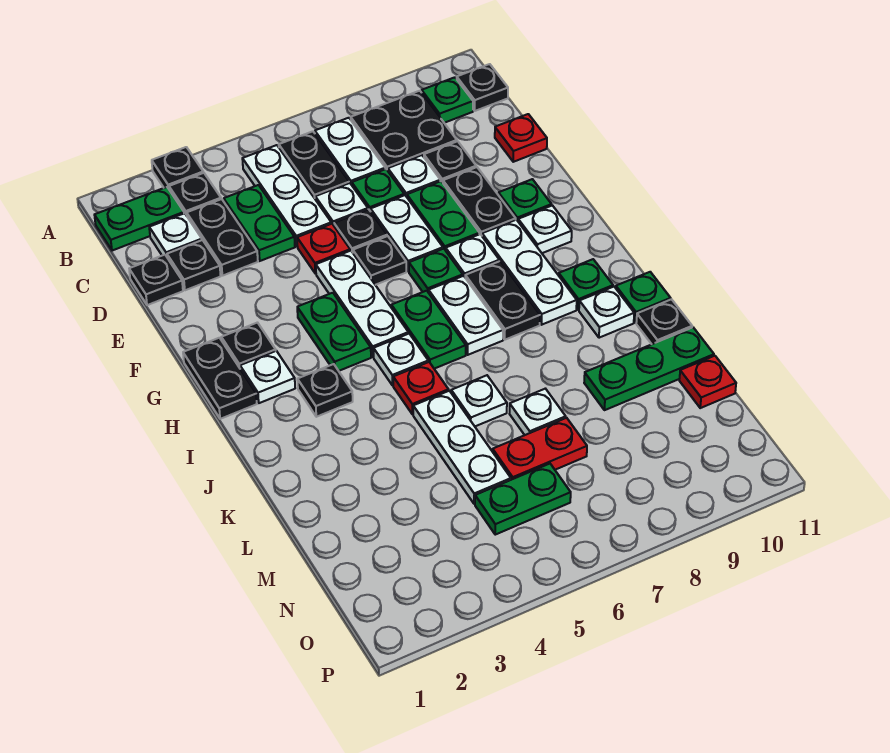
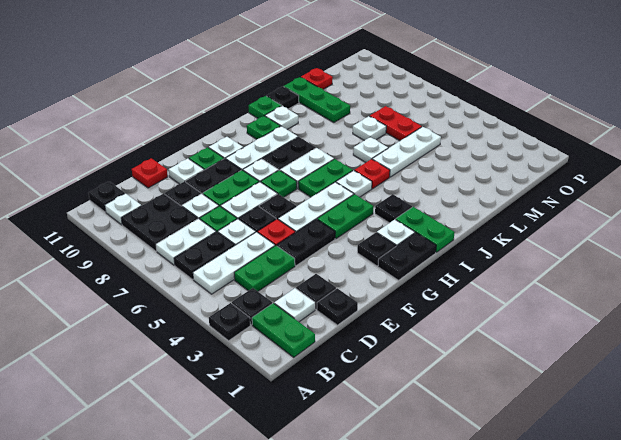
green 1x1 plate [422,77,473,123] -> white 1x1 plate [105,193,141,225]
black 1x2 plate [187,199,258,276] -> black 1x2 plate moved to [277,219,335,266]
none -> white 1x1 plate [169,159,204,184]
green 1x2 plate [475,464,571,535] -> green 1x2 plate moved to [396,207,455,252]

